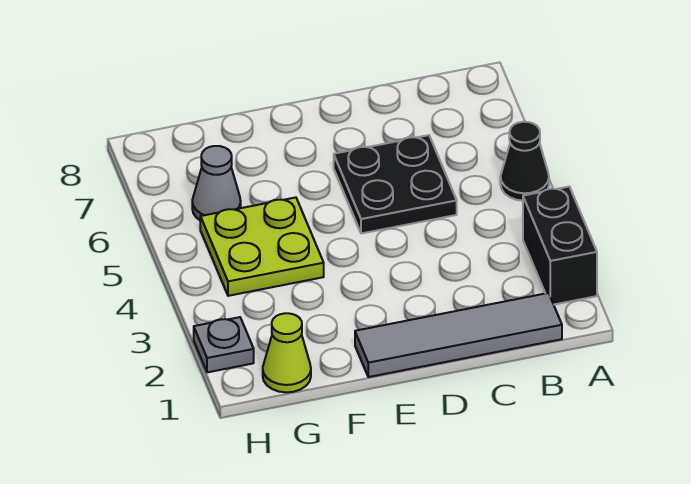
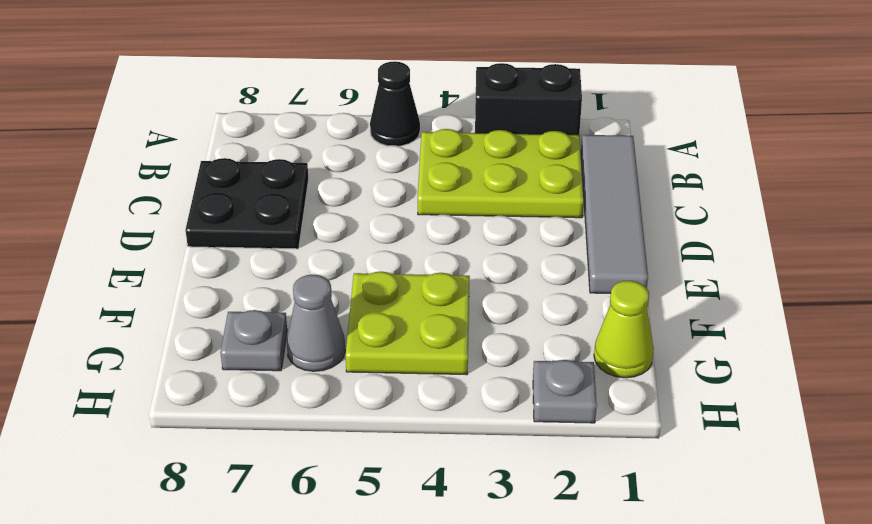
none -> lime 2x3 plate [418,129,584,218]
black 2x2 plate [334,135,457,234] -> black 2x2 plate moved to [185,158,309,249]
none -> grey 1x1 plate [220,310,287,371]

